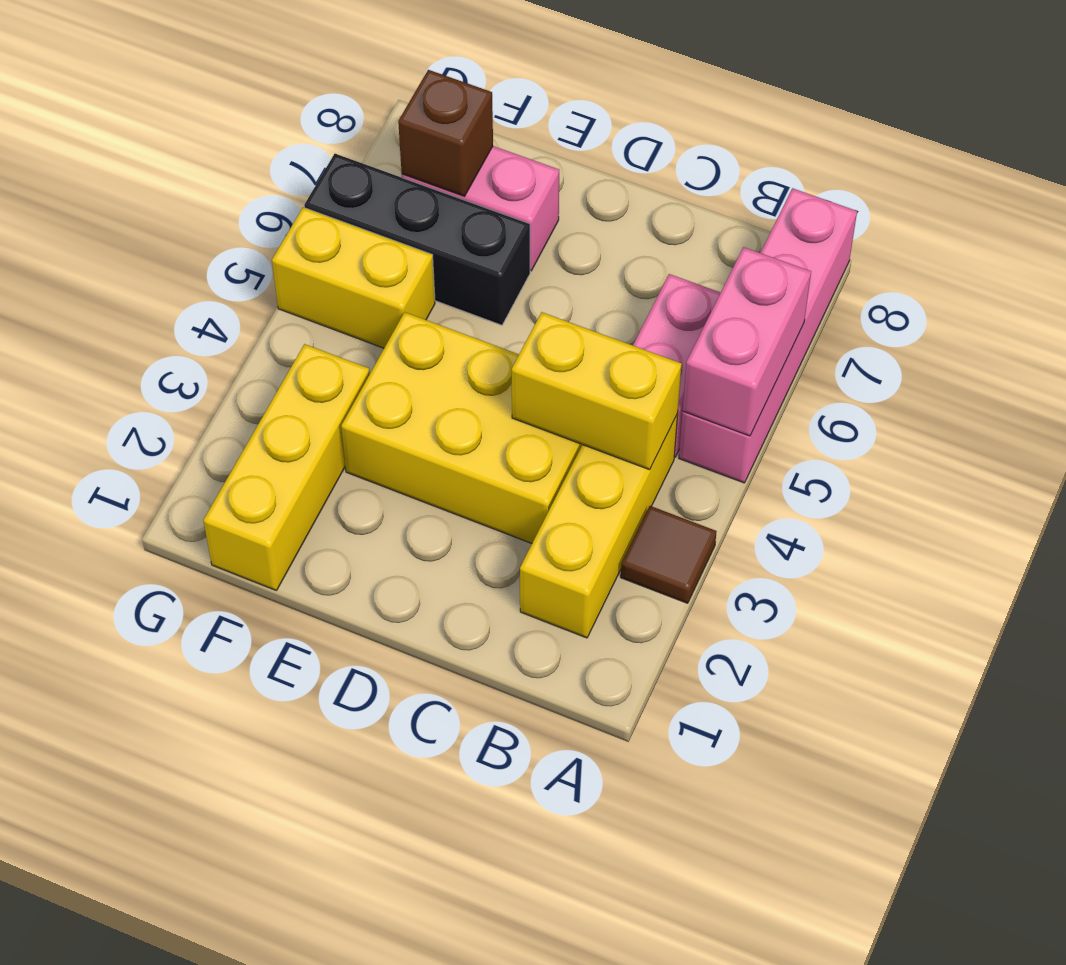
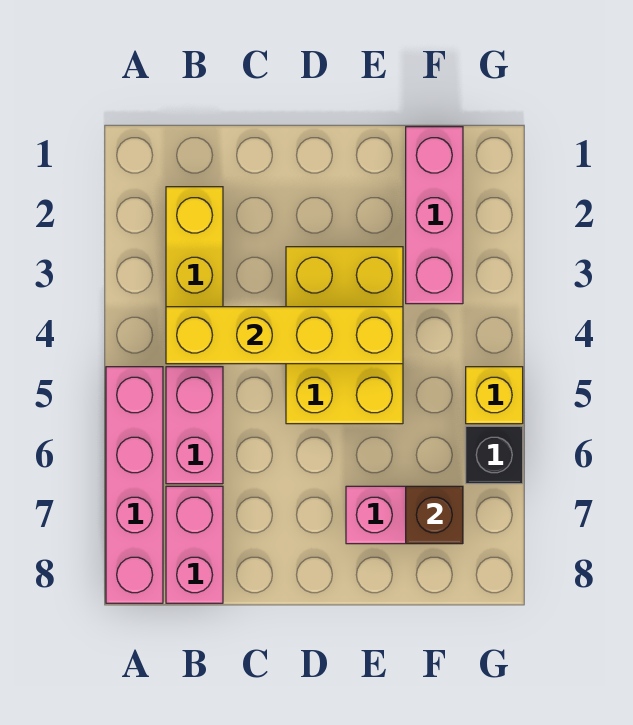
brown 1x1 tile [621,506,717,603] -> none
pink 1x2 brick [683,247,811,436] -> pink 1x2 brick moved to [166,486,223,603]
yellow 1x2 brick [512,312,682,470] -> yellow 1x4 brick [166,307,403,364]
yellow 2x3 brick [341,312,582,543] -> yellow 2x3 brick turned to [286,247,403,424]
black 1x3 brick [304,154,530,325] -> black 1x1 brick [466,426,523,484]
yellow 1x3 brick [203,344,370,591] -> pink 1x3 brick [406,127,463,304]
yellow 1x2 brick [272,207,435,348] -> yellow 1x1 brick [466,367,523,424]

